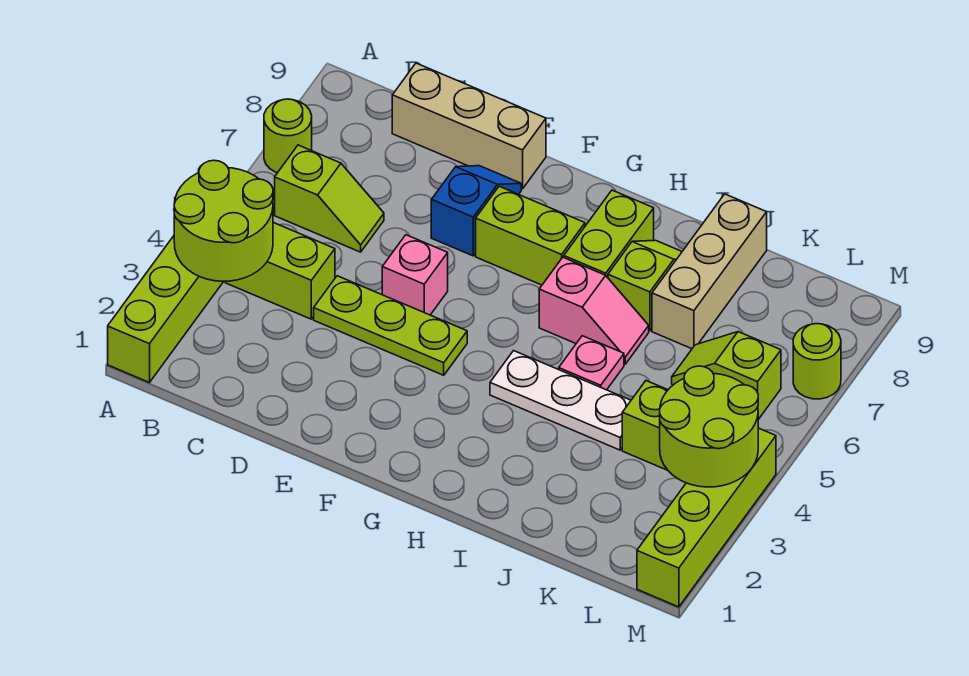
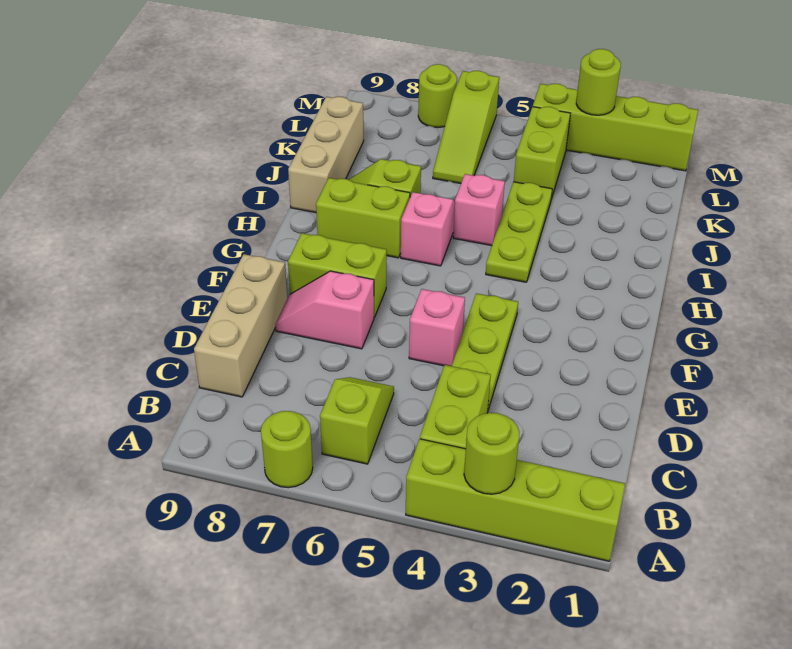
lime 2x2 round brick [174,160,273,281] -> lime 1x1 round brick [464,413,520,494]
blue 1x2 slope [431,166,521,256] -> pink 1x2 slope [275,271,374,349]
lime 1x2 brick [476,186,585,285] -> lime 1x2 brick turned to [288,233,387,317]
white 1x3 plate [490,351,631,450] -> lime 1x3 plate [486,182,552,282]
pink 1x1 plate [559,336,624,390] -> pink 1x1 brick [453,174,505,246]
tan 1x3 brick [652,194,767,349] -> tan 1x3 brick turned to [288,97,364,213]
lime 1x2 slope [672,332,781,419] -> lime 1x3 slope [433,71,499,184]
lime 2x2 round brick [660,366,758,487] -> lime 1x1 round brick [576,49,621,115]

